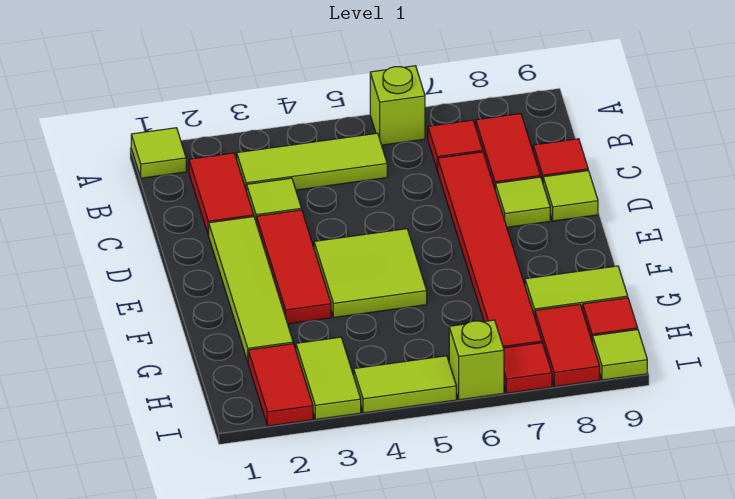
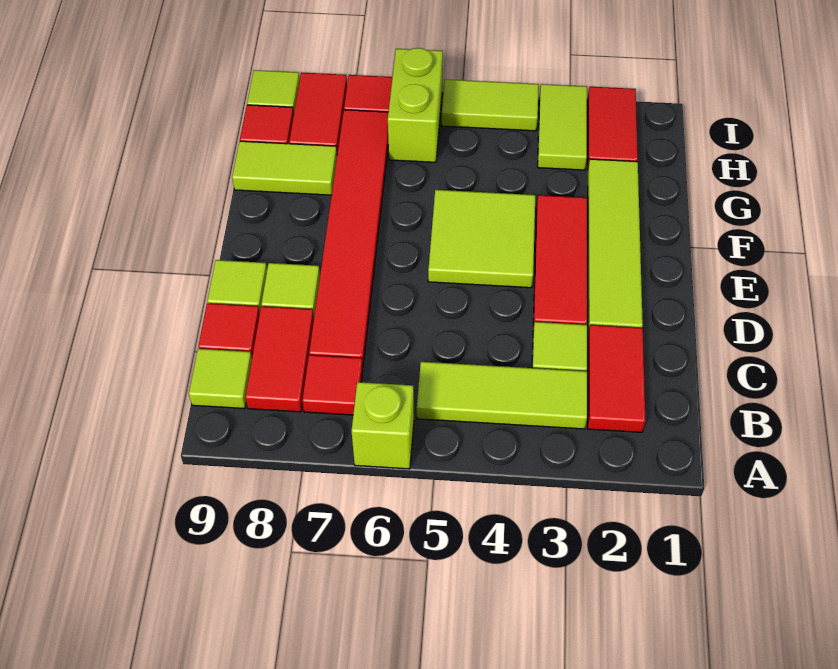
lime 1x1 tile [131,128,186,178] -> lime 1x1 tile moved to [189,349,252,409]
lime 1x1 brick [449,320,504,400] -> lime 1x2 brick [388,48,443,162]

